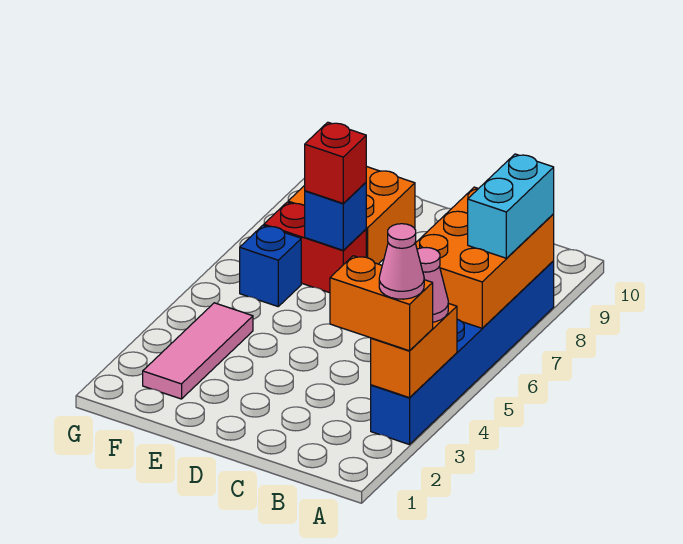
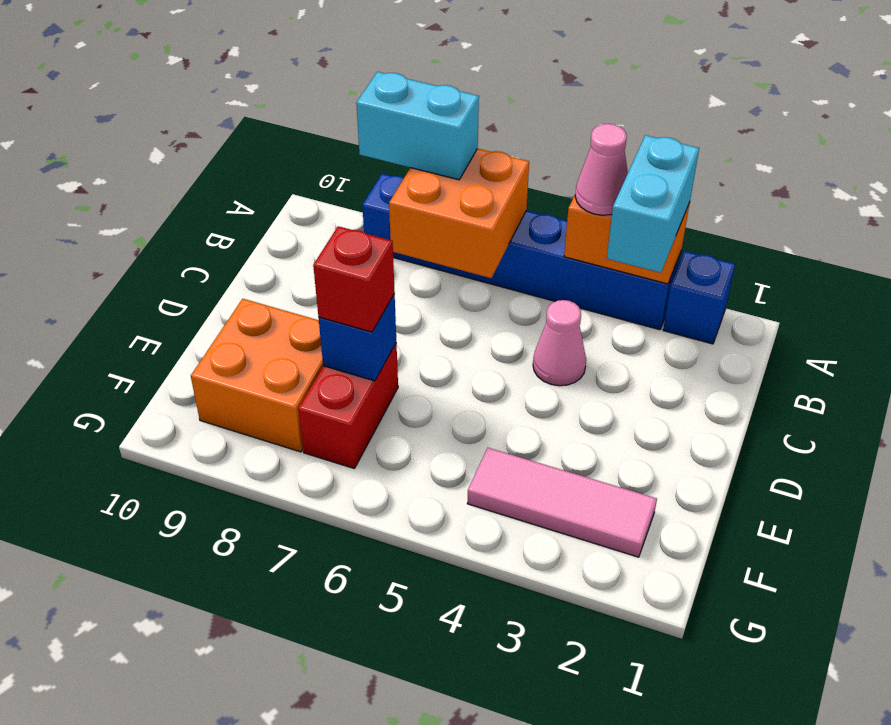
orange 1x2 brick [330,256,433,351] -> cyan 1x2 brick [607,135,699,273]
pink 1x1 cone [379,224,424,299] -> pink 1x1 cone moved to [533,300,586,386]
orange 2x3 brick [416,187,554,328] -> orange 2x2 brick [389,149,529,278]
blue 1x1 brick [240,225,301,306] -> blue 1x1 brick moved to [663,251,735,344]

